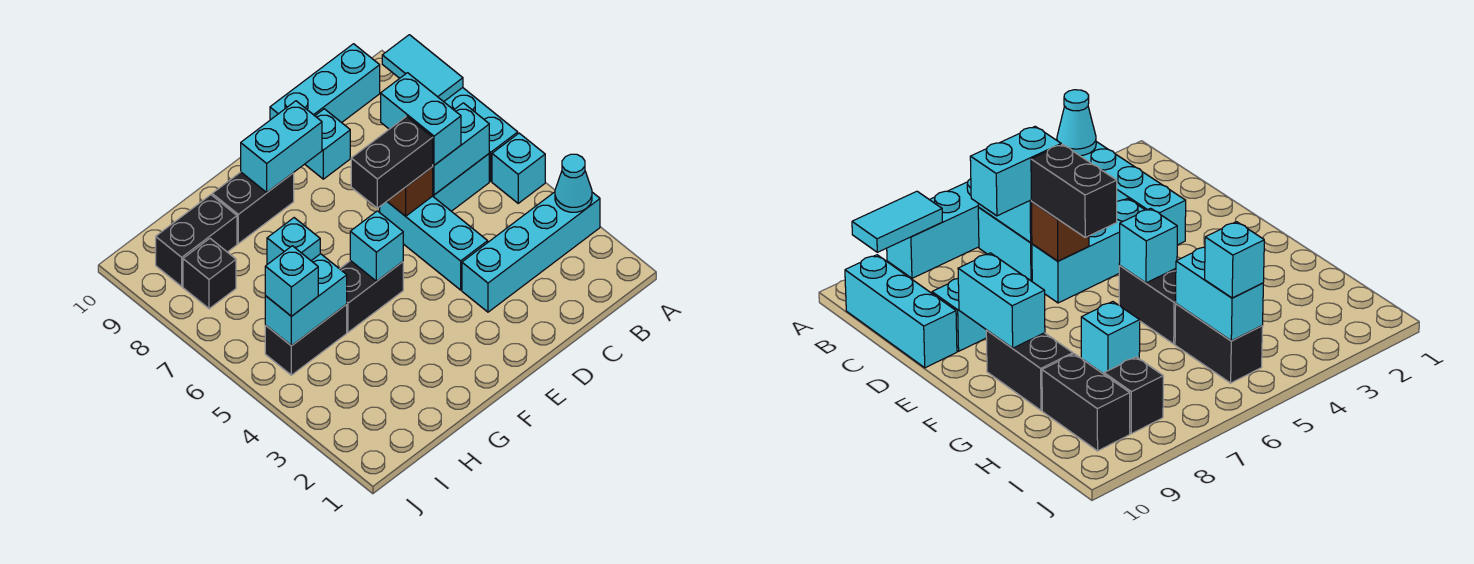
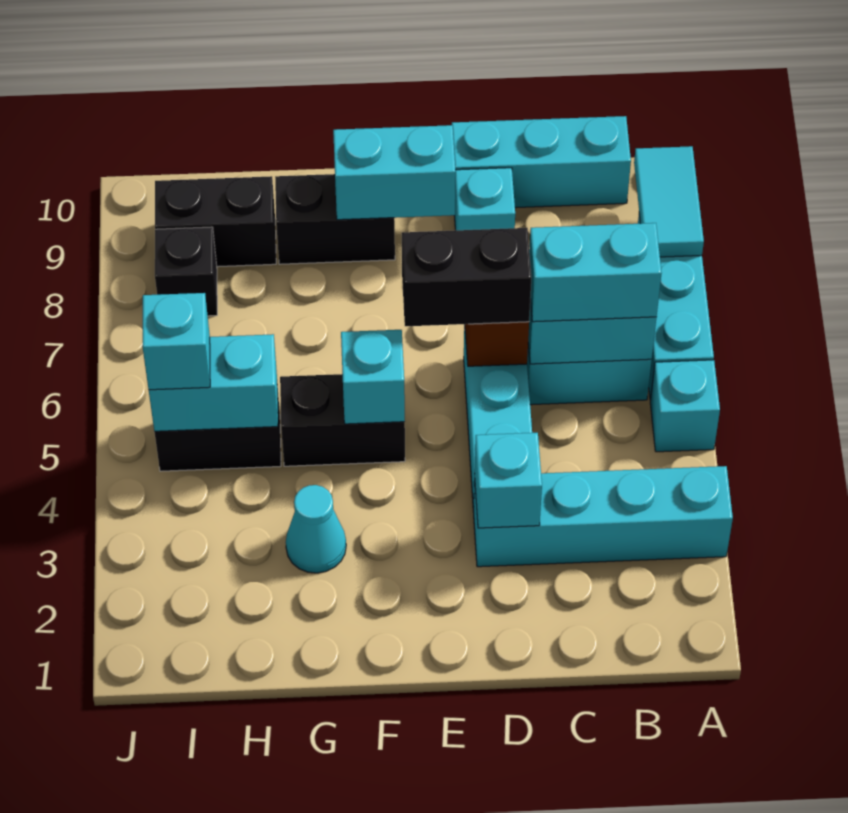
cyan 1x1 cone [555,154,592,212] -> cyan 1x1 cone moved to [286,485,346,573]
cyan 1x2 brick [381,73,461,165] -> cyan 1x2 brick turned to [529,223,662,322]
cyan 1x1 brick [267,218,320,264] -> cyan 1x1 brick moved to [474,433,542,528]

